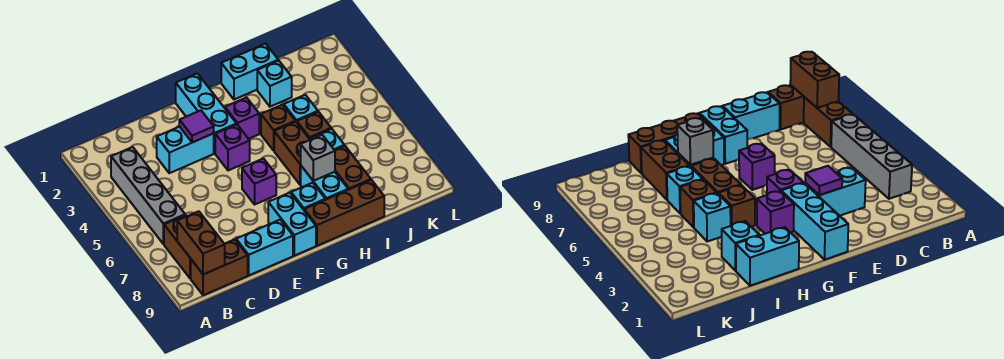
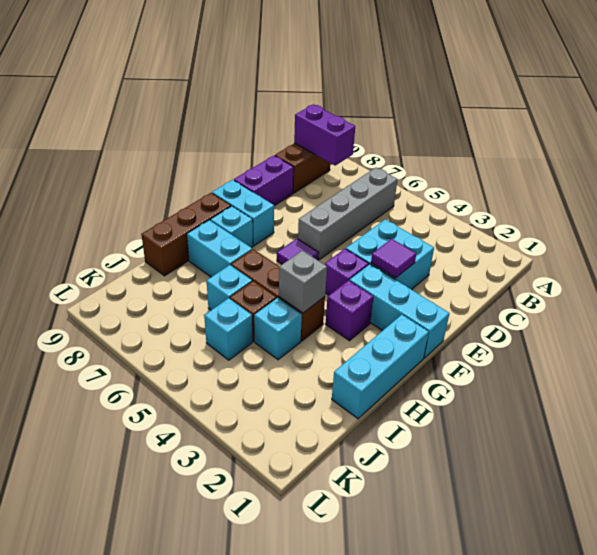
grey 1x4 brick [111,147,185,244] -> grey 1x4 brick turned to [298,168,398,260]
brown 1x2 brick [164,215,191,278] -> none
brown 1x2 brick [177,211,225,274] -> purple 1x2 brick [294,104,355,165]
cyan 1x2 brick [157,127,214,173] -> cyan 2x2 brick [346,219,434,290]
cyan 1x2 brick [236,220,293,275] -> purple 1x2 brick [234,156,294,206]
purple 1x1 brick [242,159,276,204] -> purple 1x1 tile [277,239,319,264]
cyan 1x2 brick [221,44,278,100] -> cyan 1x3 brick [332,315,429,419]
grey 1x1 brick [301,135,335,181] -> grey 1x1 brick moved to [279,251,327,313]
cyan 1x1 brick [257,61,292,107] -> cyan 1x1 brick moved to [204,298,252,360]
brown 1x2 brick [335,146,371,190] -> none

